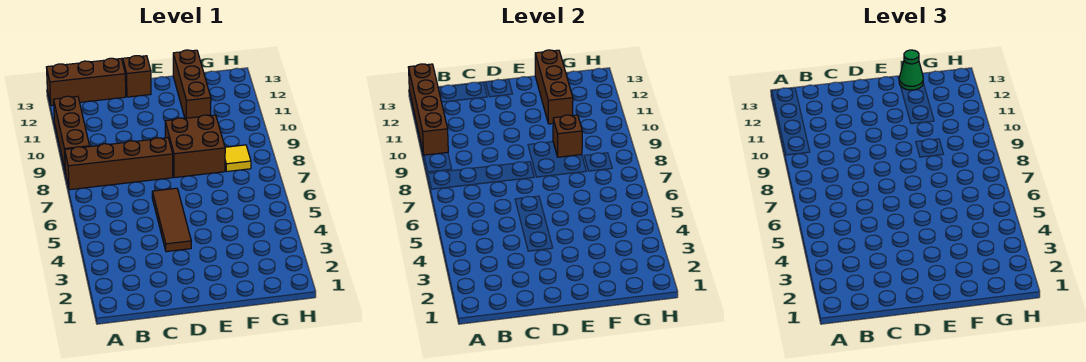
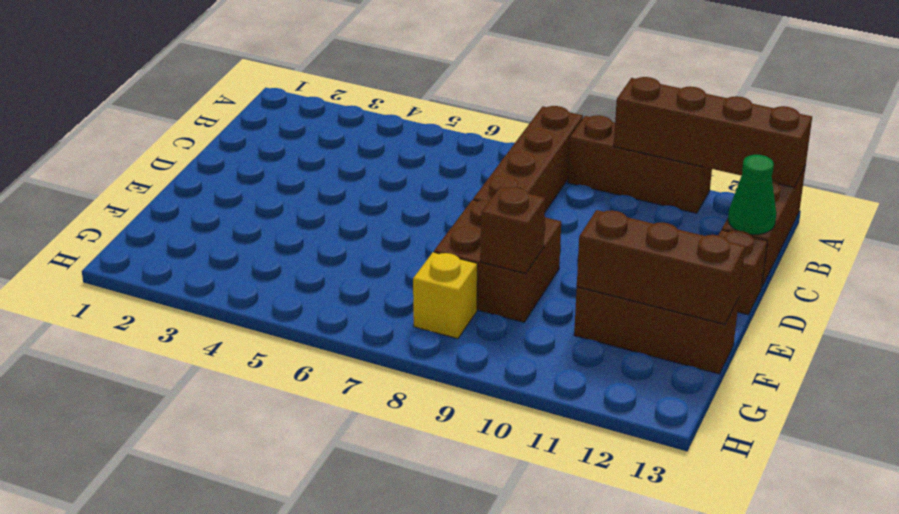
brown 1x3 tile [152,188,191,252] -> none
green 1x1 cone [899,50,923,90] -> green 1x1 cone moved to [728,155,776,235]
yellow 1x1 tile [225,145,251,172] -> yellow 1x1 brick [413,252,477,339]

